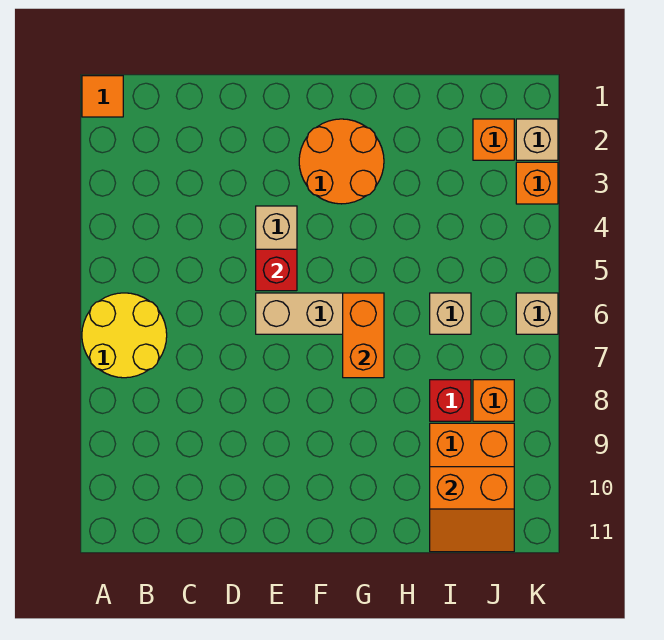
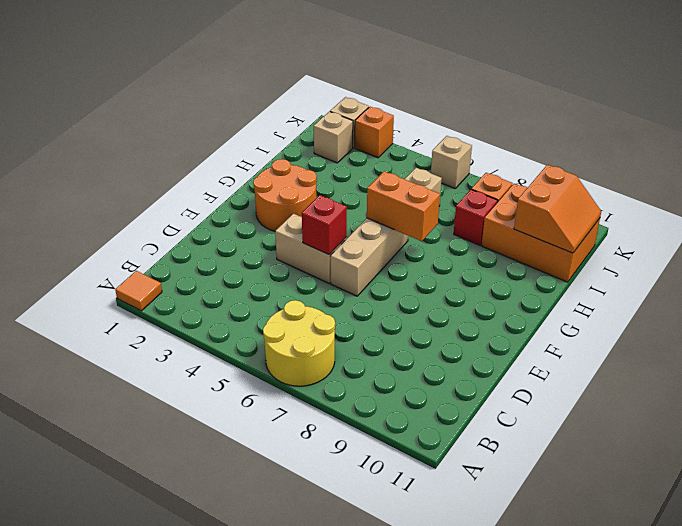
orange 1x1 brick [473,119,514,160] -> tan 1x1 brick [314,112,353,163]

